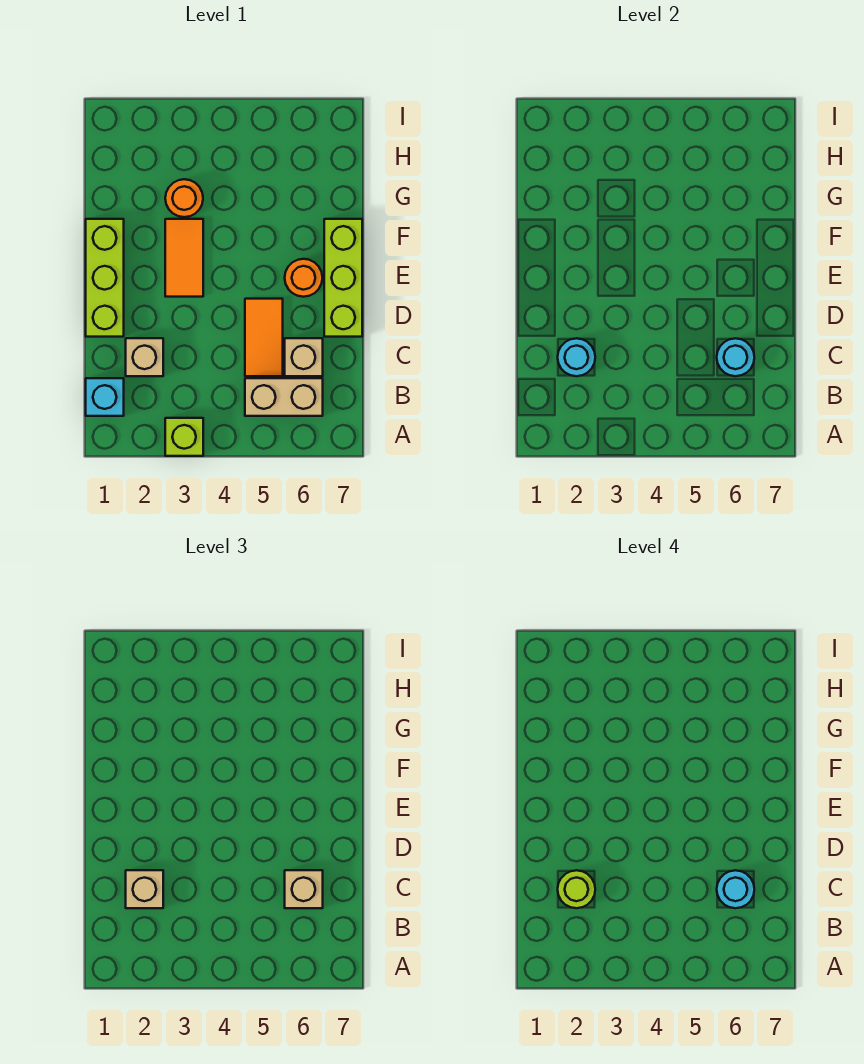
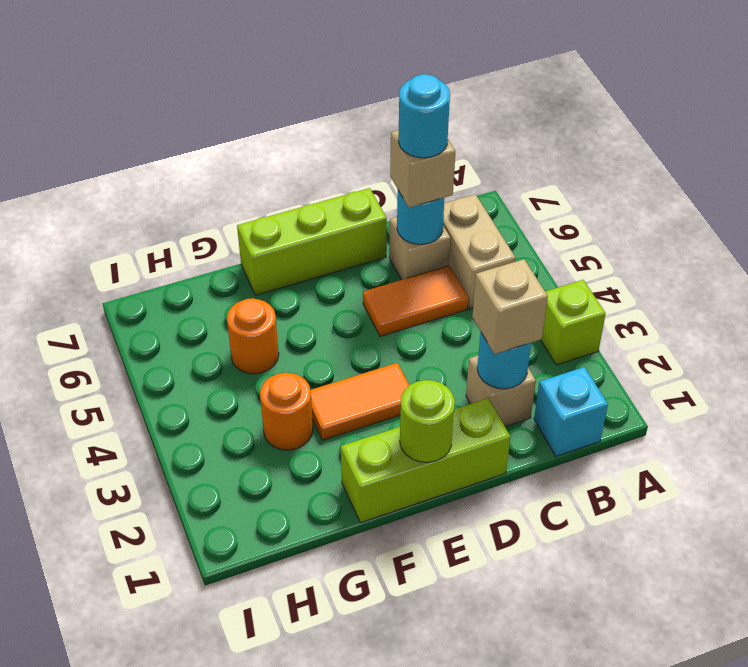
lime 1x1 round brick [558,870,595,908] -> lime 1x1 round brick moved to [400,380,455,462]
orange 1x1 round brick [285,259,322,297] -> orange 1x1 round brick moved to [227,298,279,374]

